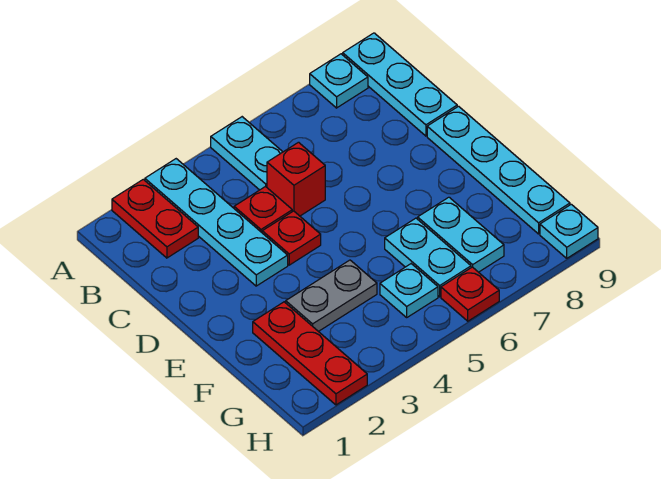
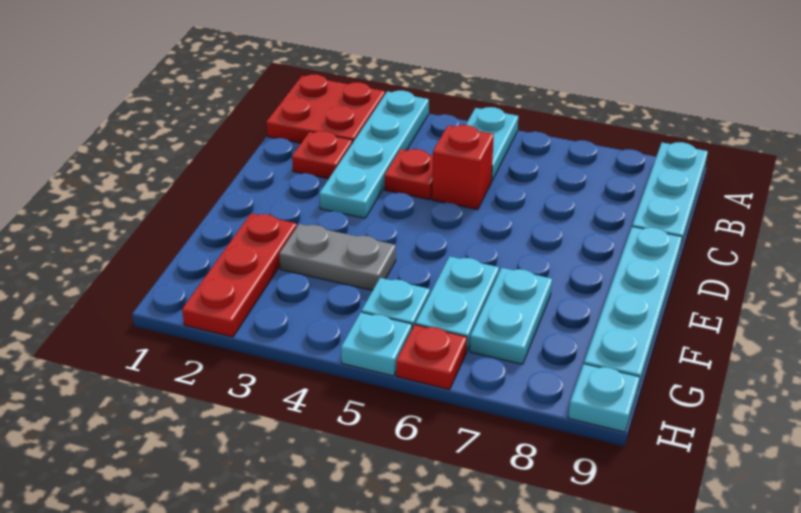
red 1x2 plate [112,179,198,258] -> red 2x2 plate [266,74,385,143]
cyan 1x1 plate [310,54,368,108] -> cyan 1x1 plate moved to [341,312,412,376]
red 1x1 plate [262,211,321,265] -> red 1x1 plate moved to [292,131,352,179]

